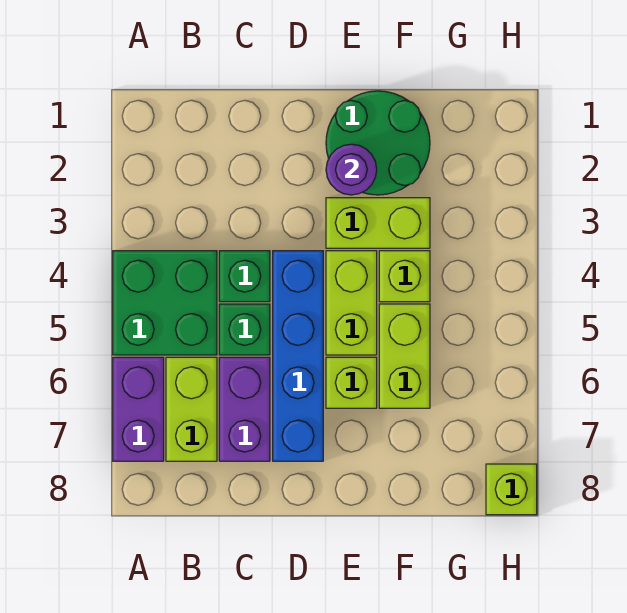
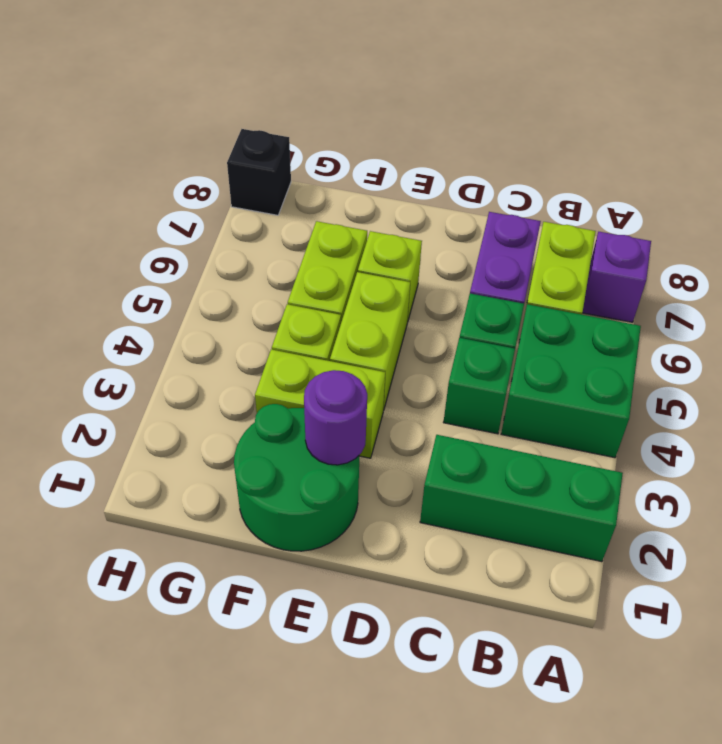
none -> green 1x3 brick [420,435,623,562]
purple 1x2 brick [113,357,164,461] -> purple 1x1 brick [582,232,651,322]
blue 1x4 brick [273,251,323,461] -> none
lime 1x1 brick [486,464,537,515] -> black 1x1 brick [227,129,291,215]

